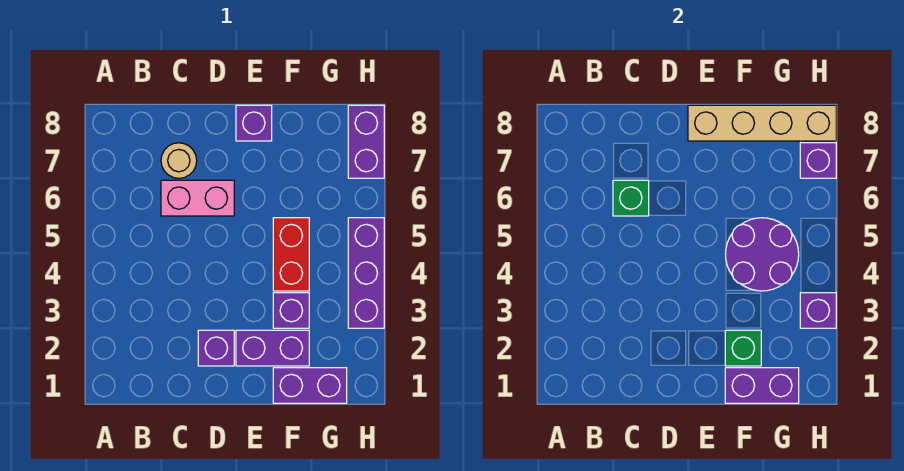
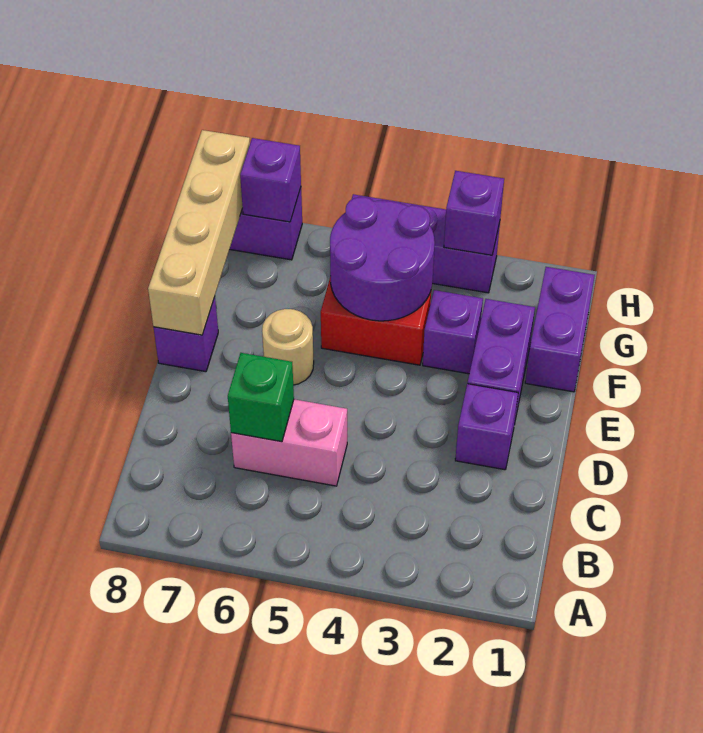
pink 1x2 brick [161,180,234,216] -> pink 1x2 brick turned to [231,399,347,486]
tan 1x1 round brick [161,143,197,178] -> tan 1x1 round brick moved to [262,309,314,385]
purple 1x2 brick [725,368,799,403] -> none
green 1x1 brick [725,330,761,366] -> none

